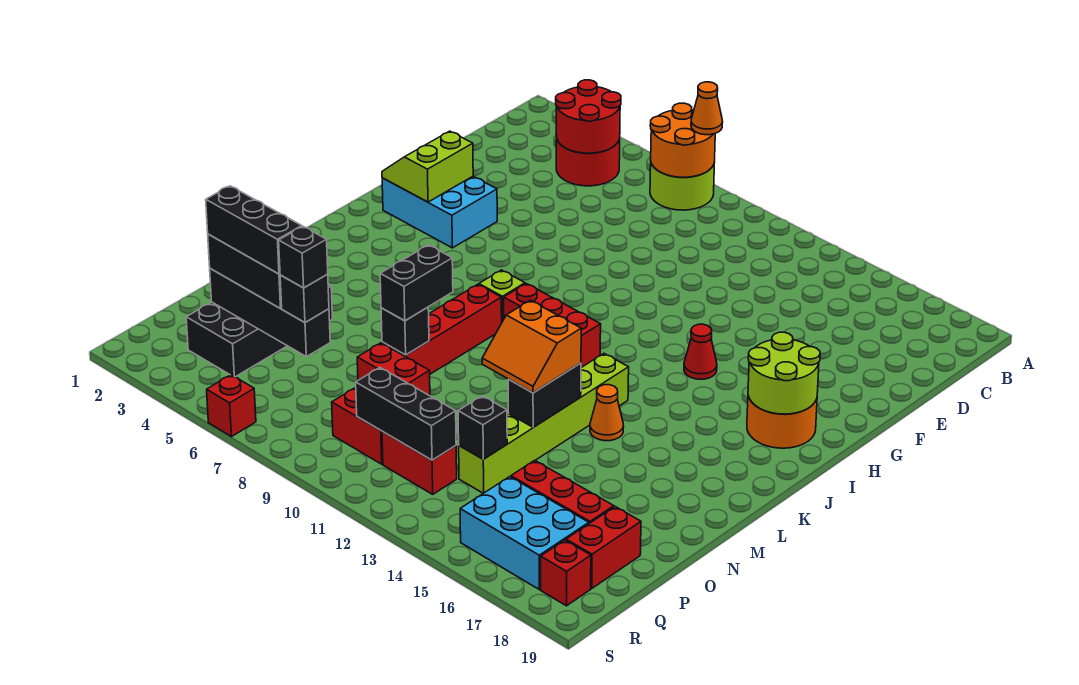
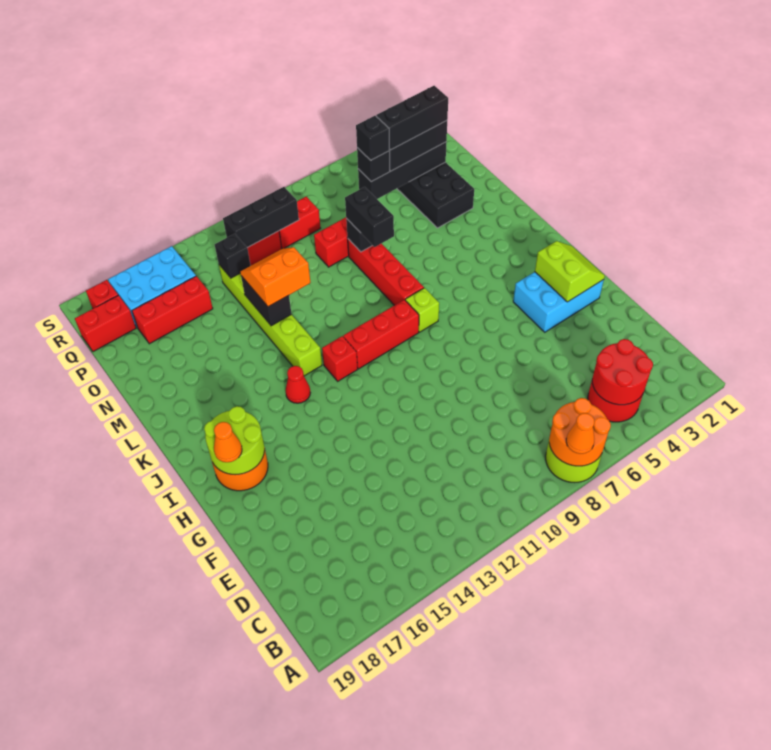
red 1x1 cone [684,324,717,379] -> red 1x1 cone moved to [285,366,310,403]
orange 1x1 cone [590,385,624,441] -> orange 1x1 cone moved to [214,422,242,462]
red 1x2 brick [566,507,641,589] -> red 1x2 brick turned to [75,295,136,352]
red 1x1 brick [207,375,256,437] -> red 1x1 brick moved to [322,336,358,381]

